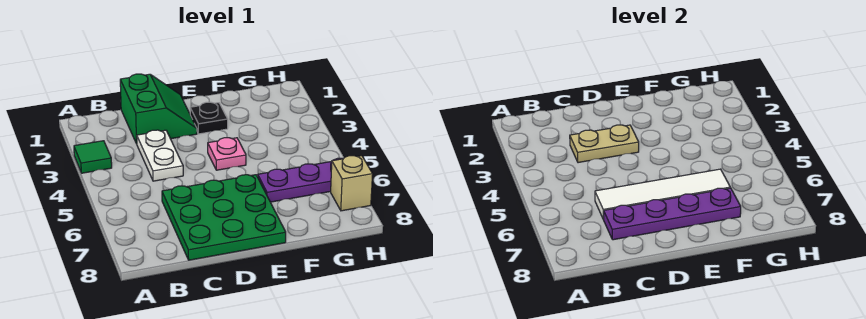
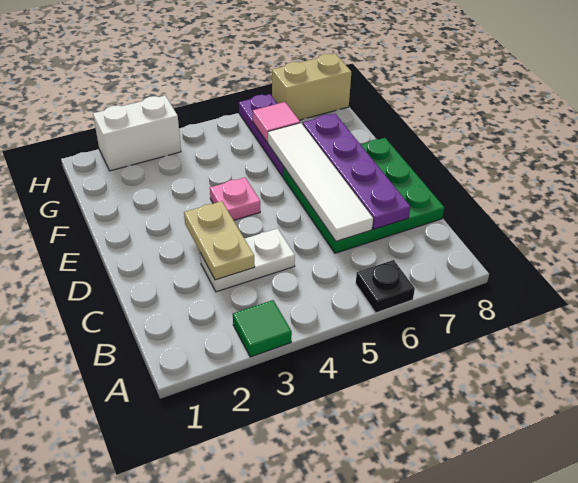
green 2x2 slope [120,74,197,144] -> none
black 1x1 plate [190,102,228,134] -> black 1x1 plate moved to [356,260,415,313]
none -> pink 1x1 tile [253,102,300,142]
none -> white 1x2 brick [93,96,181,171]
tan 1x1 brick [331,156,373,211] -> tan 1x2 brick [272,54,351,120]

